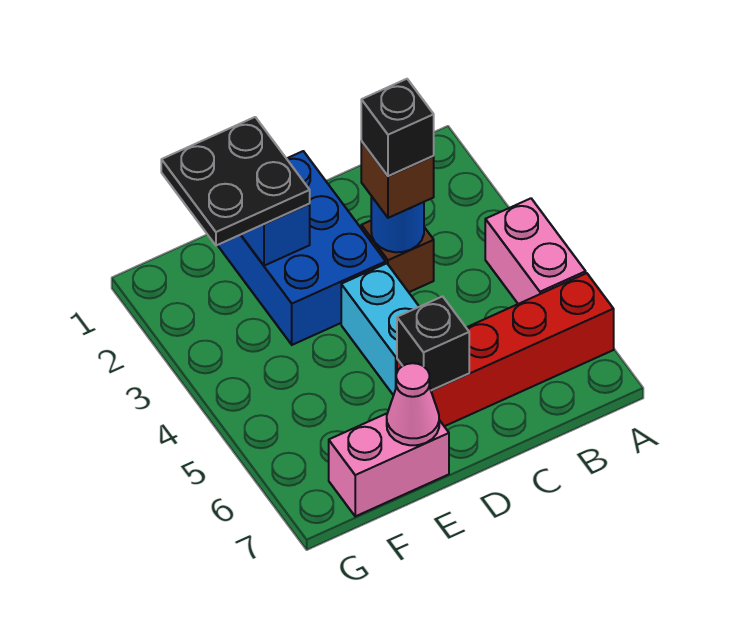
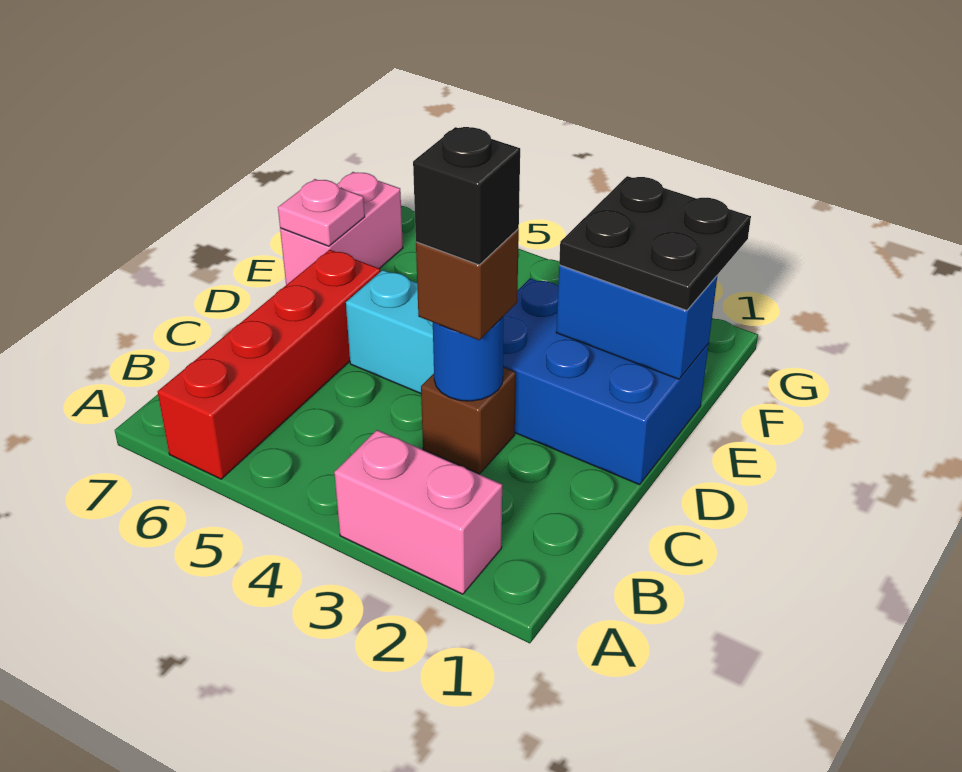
pink 1x2 brick [485,198,586,304] -> pink 1x2 brick moved to [334,430,502,594]
black 1x1 brick [397,296,469,391] -> none
pink 1x1 cone [387,363,439,445] -> pink 1x1 plate [278,179,365,246]

